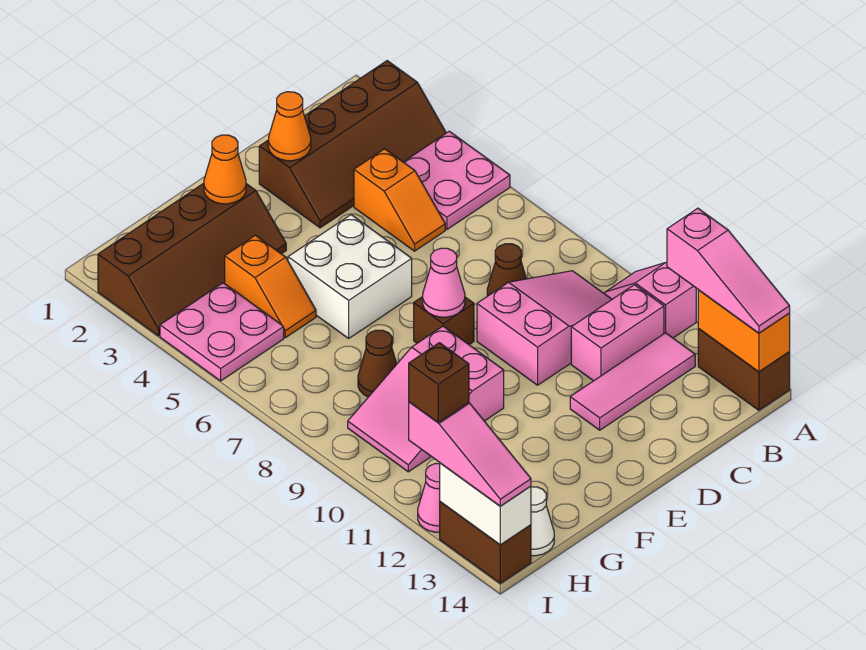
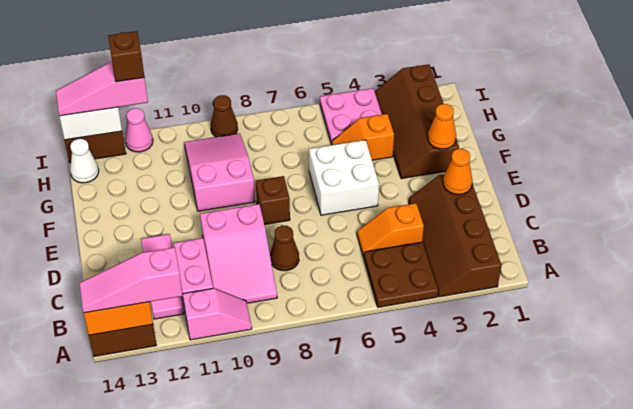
pink 2x2 plate [404,131,510,229] -> brown 2x2 plate [364,242,438,307]
pink 1x1 cone [423,248,465,317] -> none
brown 1x1 cone [358,330,397,397] -> brown 1x1 cone moved to [211,95,238,137]

